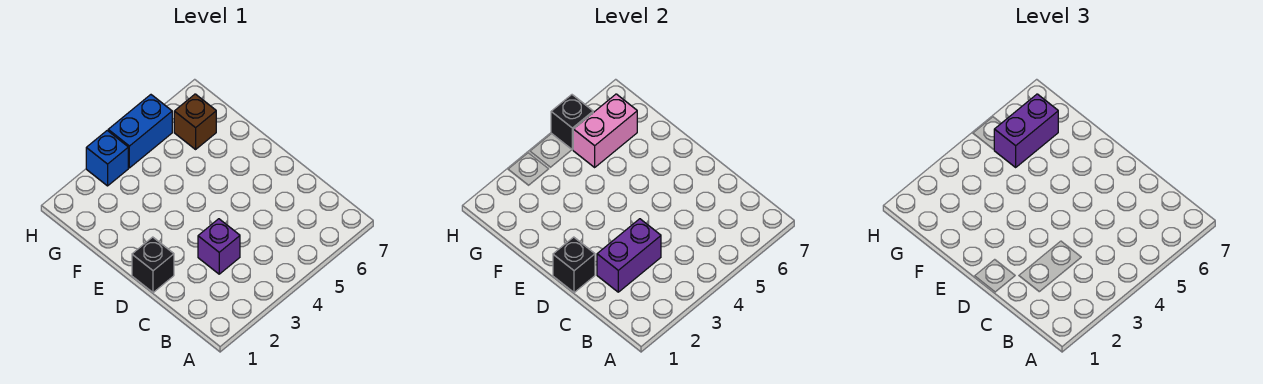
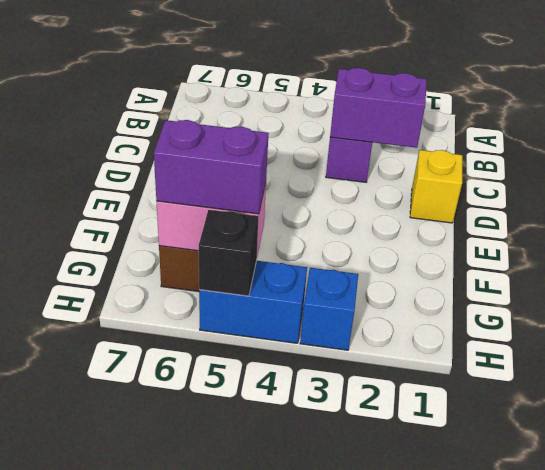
black 1x1 brick [132,237,174,293] -> yellow 1x1 brick [410,150,462,223]
black 1x1 brick [553,237,595,293] -> none

